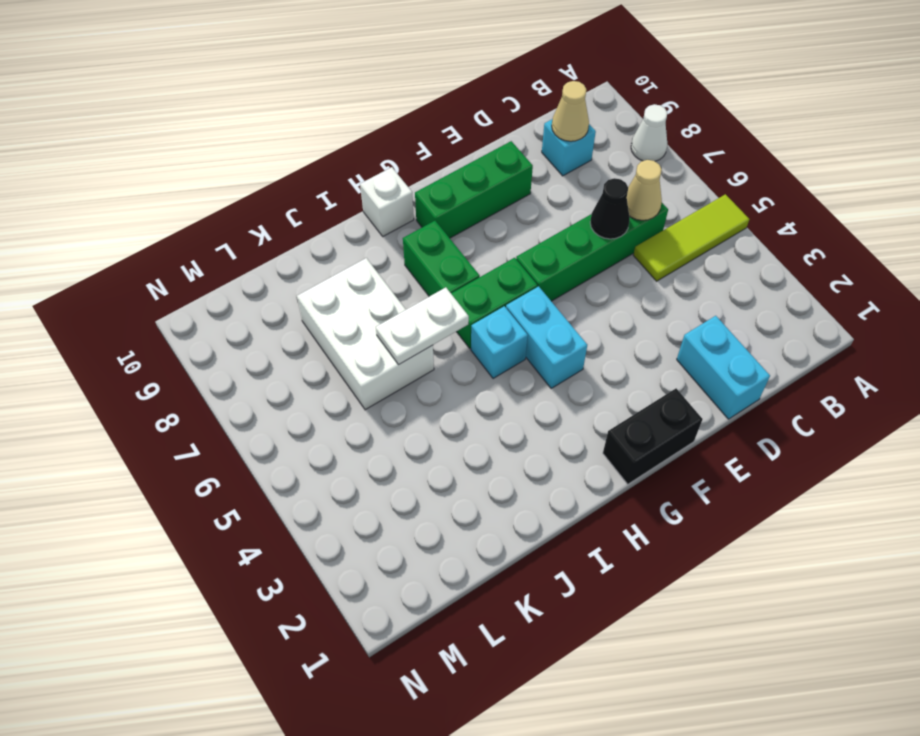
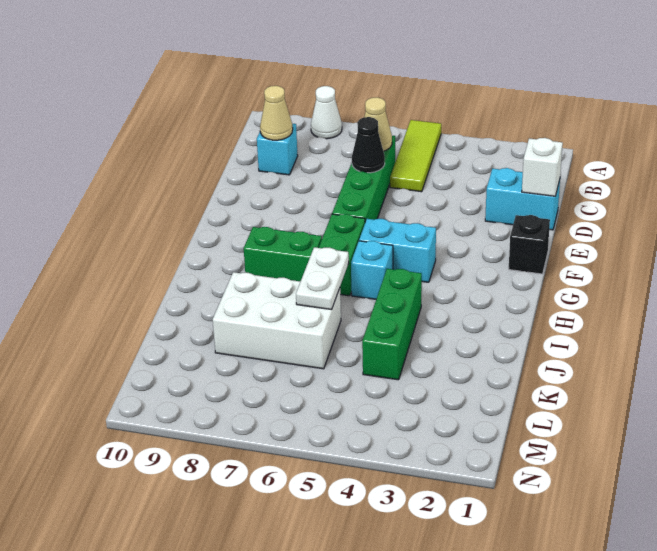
green 1x3 brick [415,141,533,238] -> green 1x3 brick moved to [362,269,422,380]
black 1x2 brick [603,388,702,484] -> black 1x1 brick [509,215,550,274]
white 1x1 brick [360,167,414,236] -> white 1x1 brick moved to [522,138,563,196]

